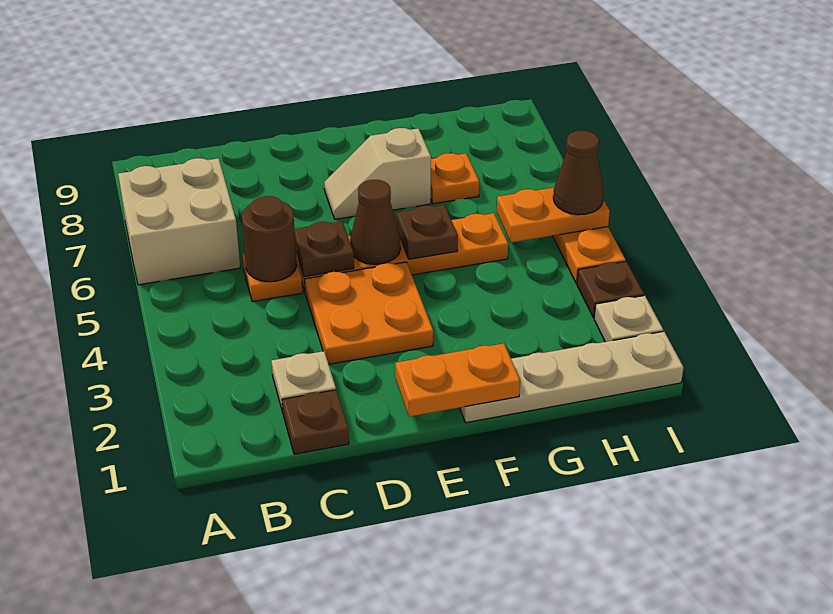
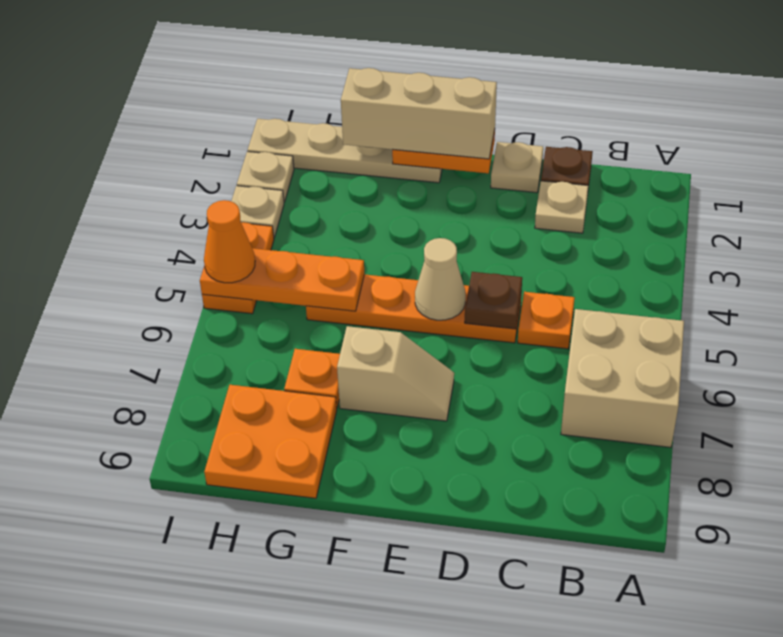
brown 1x1 round brick [242,196,297,282] -> none
none -> tan 1x1 plate [491,142,543,193]
orange 2x2 plate [305,262,433,364] -> orange 2x2 plate moved to [204,385,337,498]
none -> tan 1x3 brick [341,68,497,159]
brown 1x1 cone [350,180,401,264] -> tan 1x1 cone [415,238,466,320]
brown 1x1 plate [396,205,458,259] -> none
orange 1x2 plate [497,188,610,243] -> orange 1x3 plate [200,248,364,311]
brown 1x1 plate [577,261,644,318] -> tan 1x1 plate [231,186,284,238]
brown 1x1 cone [553,130,604,215] -> orange 1x1 cone [204,200,255,283]

